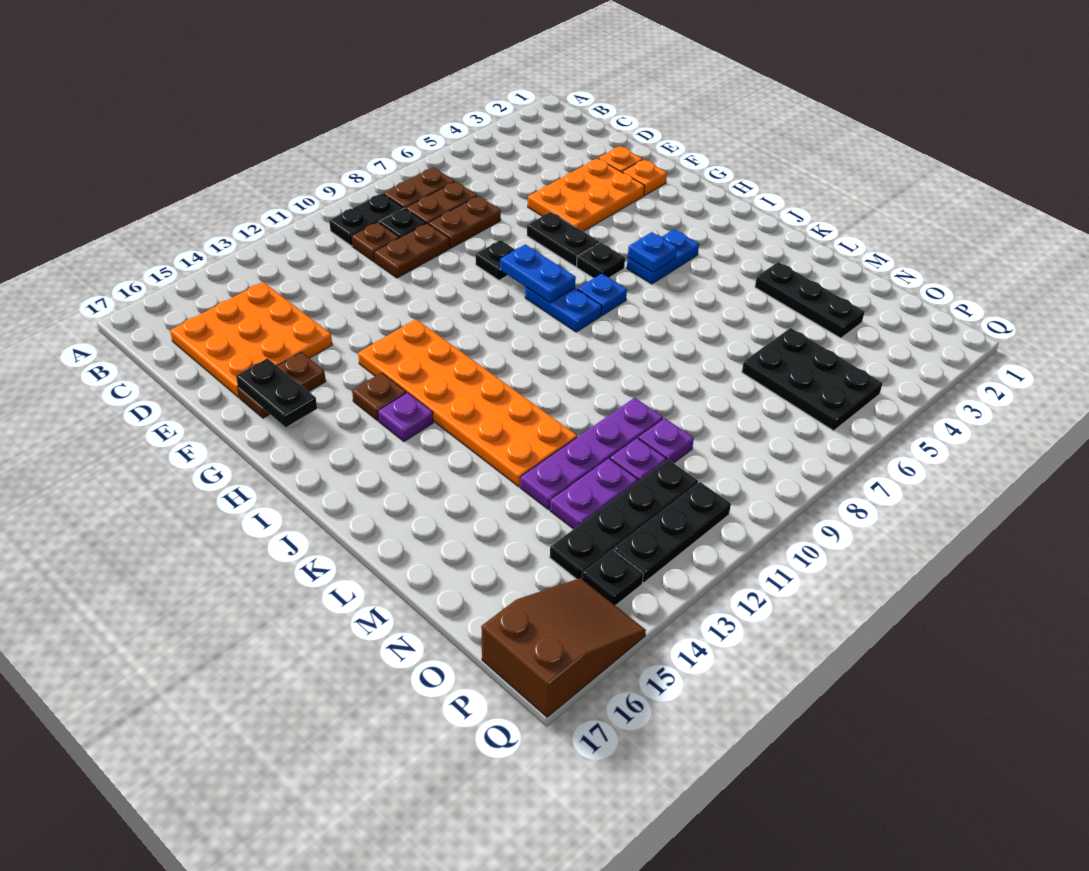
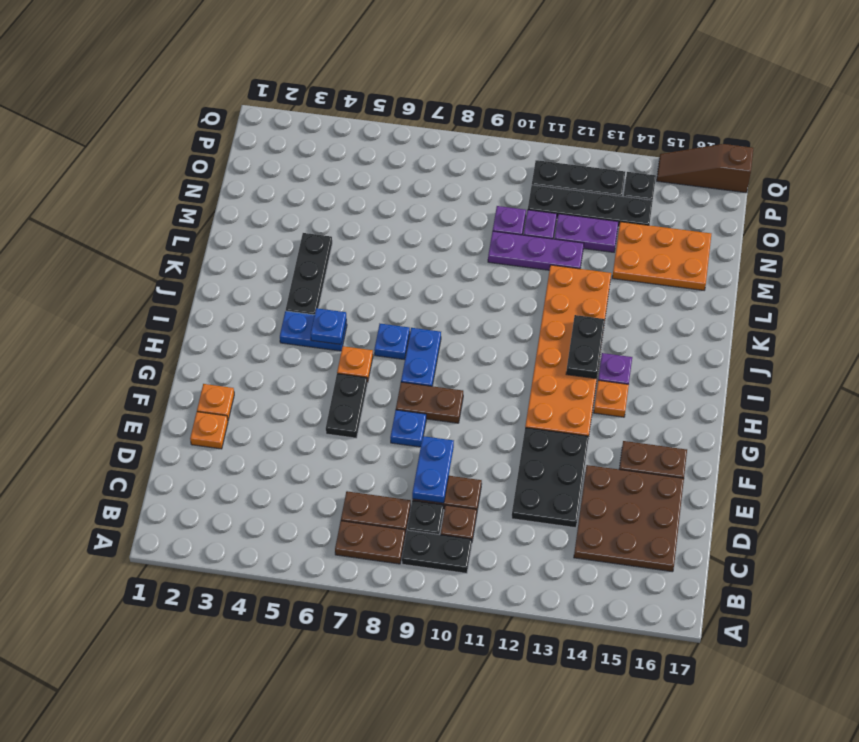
orange 3x3 plate [170,282,332,398] -> brown 3x3 plate [574,465,684,572]
brown 1x2 plate [428,196,501,248] -> brown 1x2 plate moved to [396,382,463,423]
orange 2x3 plate [528,158,645,231] -> orange 2x3 plate moved to [612,222,711,290]
black 1x1 plate [476,240,515,280] -> blue 1x1 plate [390,410,426,447]
black 1x2 plate [236,358,317,427] -> black 1x2 plate moved to [566,315,605,379]
blue 1x2 plate [500,244,576,303] -> blue 1x2 plate moved to [412,436,454,503]
black 1x1 plate [576,243,625,278] -> orange 1x1 plate [337,346,373,382]
brown 1x1 plate [352,373,406,421] -> orange 1x1 plate [594,380,629,417]
black 1x3 plate [755,262,864,338] -> black 1x3 plate moved to [286,233,332,315]
purple 1x4 plate [520,398,663,510] -> purple 1x3 plate [488,231,584,270]
black 2x3 plate [742,328,883,431] -> black 2x3 plate moved to [512,428,589,528]
brown 2x3 slope [481,578,646,717] -> brown 1x3 slope [657,144,753,193]

